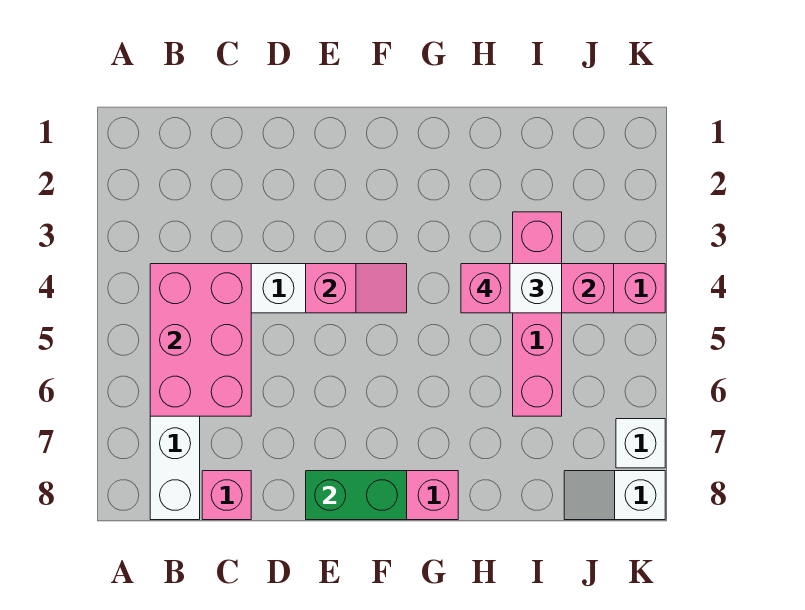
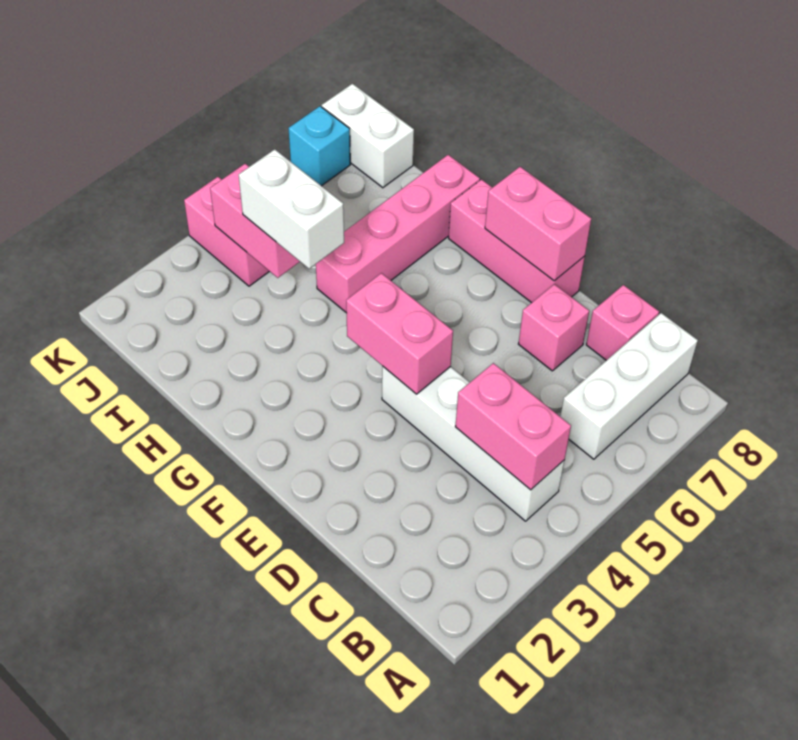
pink 2x3 brick [150,264,251,416] -> pink 1x2 brick [455,363,571,490]
pink 1x2 slope [306,264,407,313] -> pink 1x2 brick [346,273,453,394]
green 1x2 brick [306,471,407,520] -> pink 1x2 brick [485,167,591,281]
pink 1x1 brick [461,264,510,313] -> pink 1x1 brick moved to [519,284,589,371]
pink 1x4 brick [513,212,562,416] -> pink 1x4 brick moved to [316,155,480,312]
white 1x2 slope [564,471,665,520] -> white 1x2 brick [322,84,414,188]
white 1x1 brick [616,419,665,468] -> cyan 1x1 brick [289,106,350,186]

